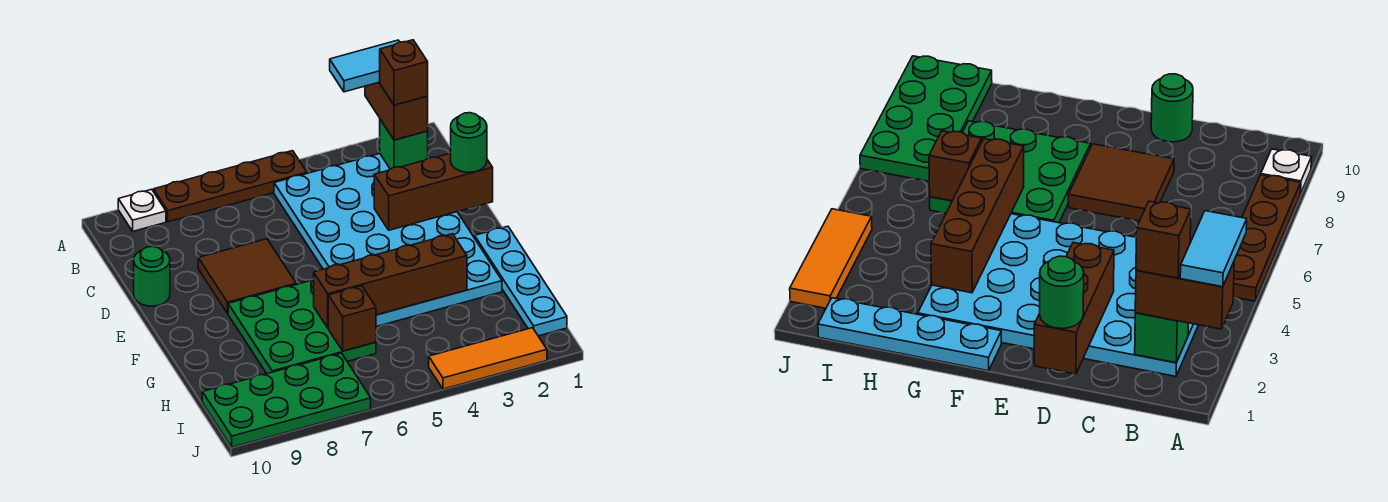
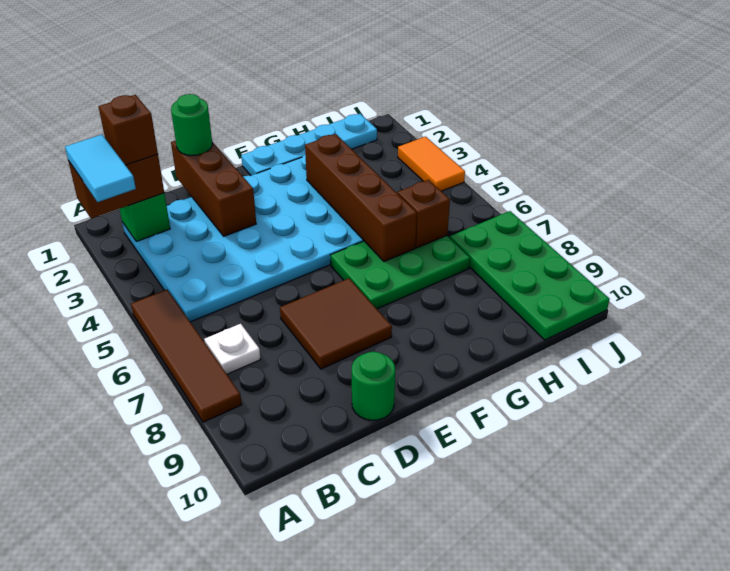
brown 1x4 plate [154,151,307,222] -> brown 1x4 tile [131,290,242,422]
white 1x1 plate [118,189,166,231] -> white 1x1 plate moved to [204,324,261,374]
green 3x3 plate [228,280,376,374] -> green 2x3 plate [331,236,470,309]
orange 1x3 tile [429,328,547,389] -> orange 1x2 tile [398,137,465,191]

